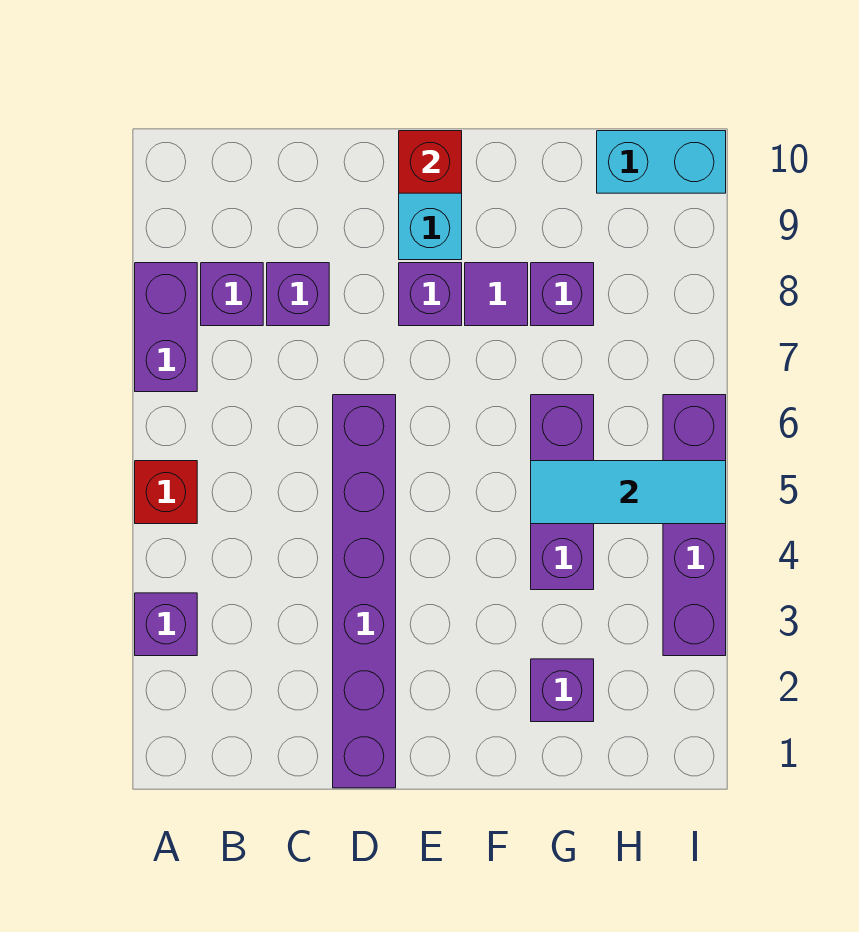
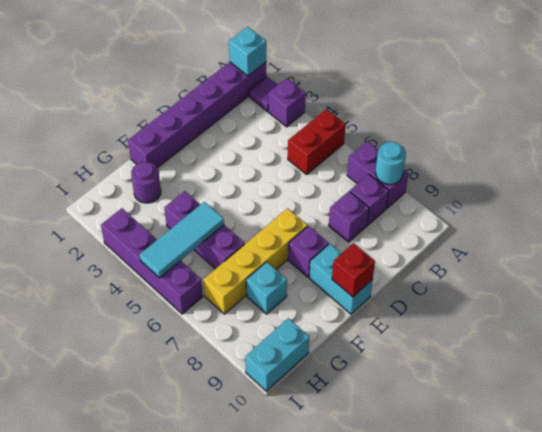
none -> cyan 1x1 brick [229,27,266,76]
red 1x1 brick [135,461,197,524] -> red 1x2 brick [288,109,346,175]
none -> cyan 1x1 round brick [376,142,406,184]
purple 1x6 brick [333,395,396,788] -> purple 1x6 brick turned to [128,62,266,168]
none -> yellow 1x4 brick [203,208,308,314]
purple 1x1 tile [465,263,528,326] -> purple 1x1 tile moved to [249,77,278,111]
purple 1x1 brick [531,659,594,722] -> purple 1x1 round brick [131,162,161,203]
purple 1x1 brick [531,263,594,326] -> cyan 1x1 brick [246,262,287,314]

